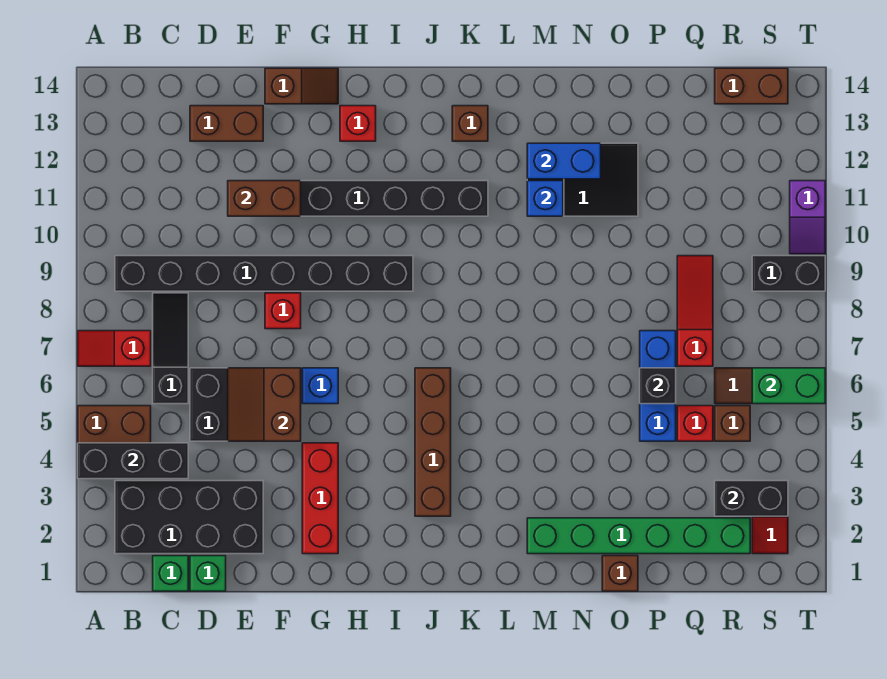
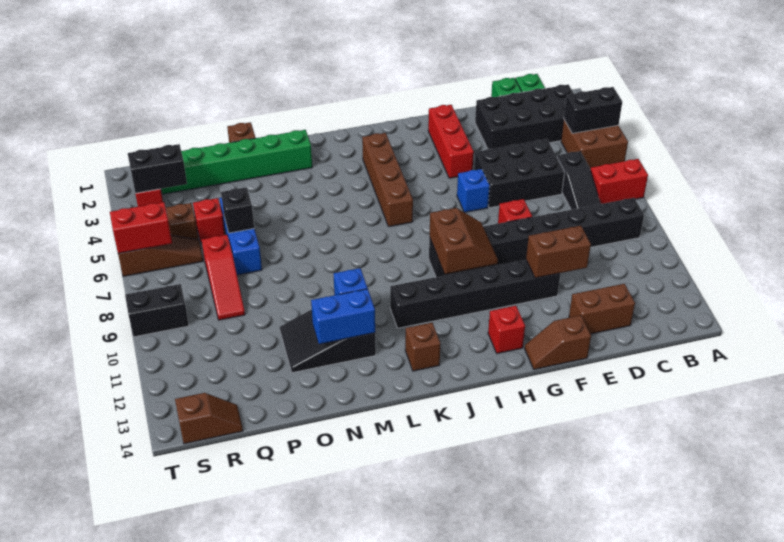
black 1x3 brick [78,443,188,479] -> black 1x2 brick [564,87,622,133]
red 1x2 slope [78,331,151,366] -> red 1x2 brick [591,159,648,204]
brown 2x2 slope [228,368,301,441] -> brown 2x2 slope moved to [430,208,498,274]
brown 1x2 brick [715,68,788,104] -> brown 1x2 slope [175,393,243,444]
green 1x2 brick [752,368,825,404] -> red 1x2 brick [110,202,172,254]
purple 1x2 slope [790,181,825,254] -> none

